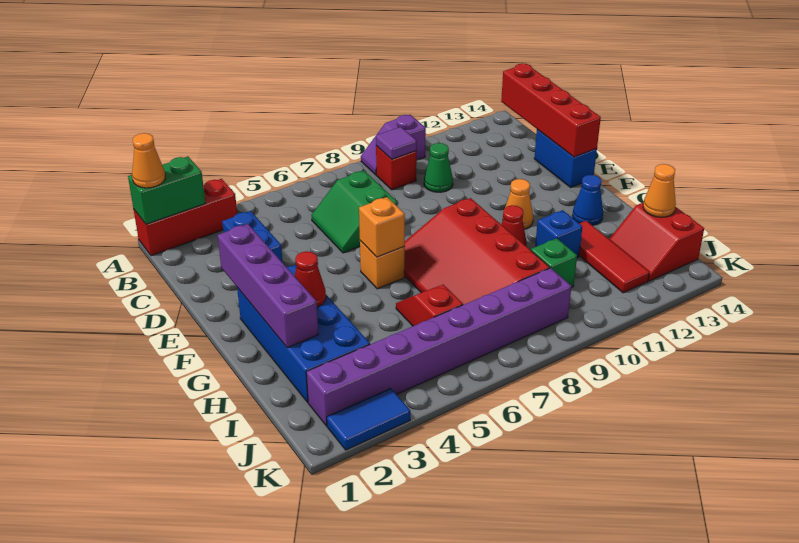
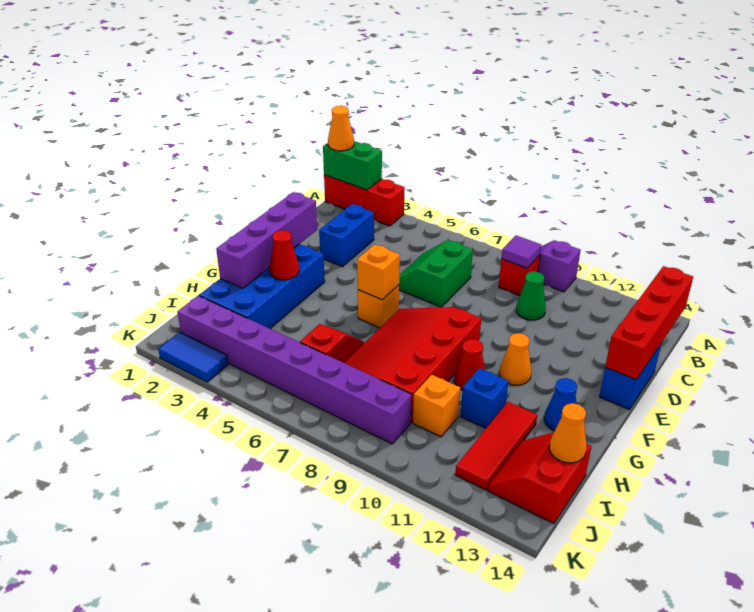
green 1x1 brick [531,238,577,288] -> orange 1x1 brick [413,375,460,437]

